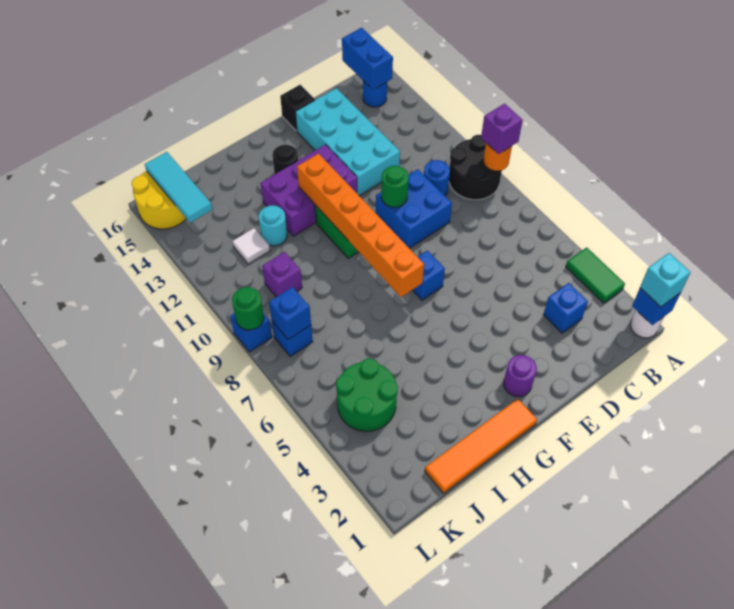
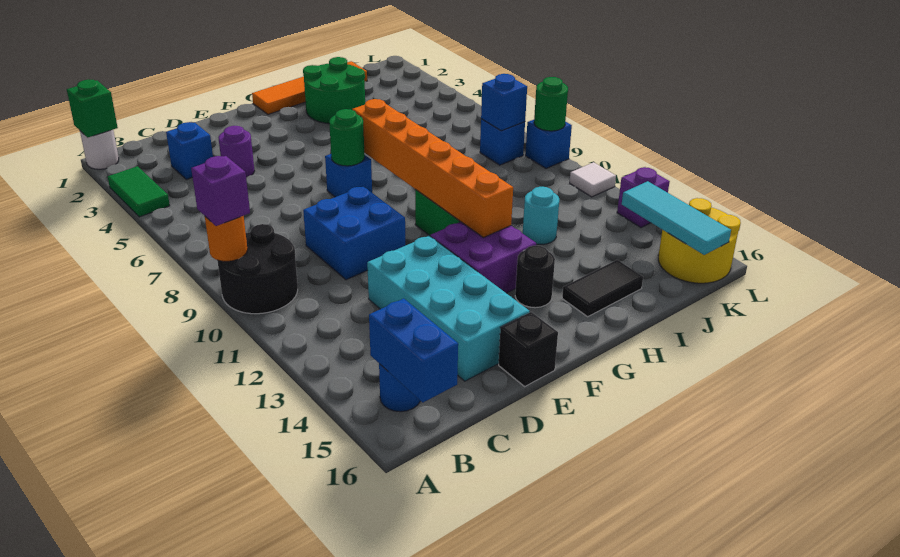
blue 1x1 brick [632,288,680,325] -> green 1x1 brick [67,79,118,138]
cyan 1x1 brick [640,253,691,307] -> none
blue 1x1 round brick [424,160,450,196] -> none
green 1x1 round brick [381,166,409,207] -> green 1x1 round brick moved to [329,109,365,166]
purple 1x1 round brick [504,355,537,397] -> purple 1x1 round brick moved to [218,126,255,177]
purple 2x3 brick [260,145,357,236] -> purple 2x2 brick [430,222,536,293]
none -> black 1x2 tile [562,260,643,317]
green 2x2 round brick [336,358,398,431] -> green 2x2 round brick moved to [303,57,365,124]
purple 1x1 brick [262,252,302,297] -> purple 1x1 brick moved to [617,167,670,228]
white 1x1 tile [233,228,270,264] -> white 1x1 tile moved to [570,162,616,197]

